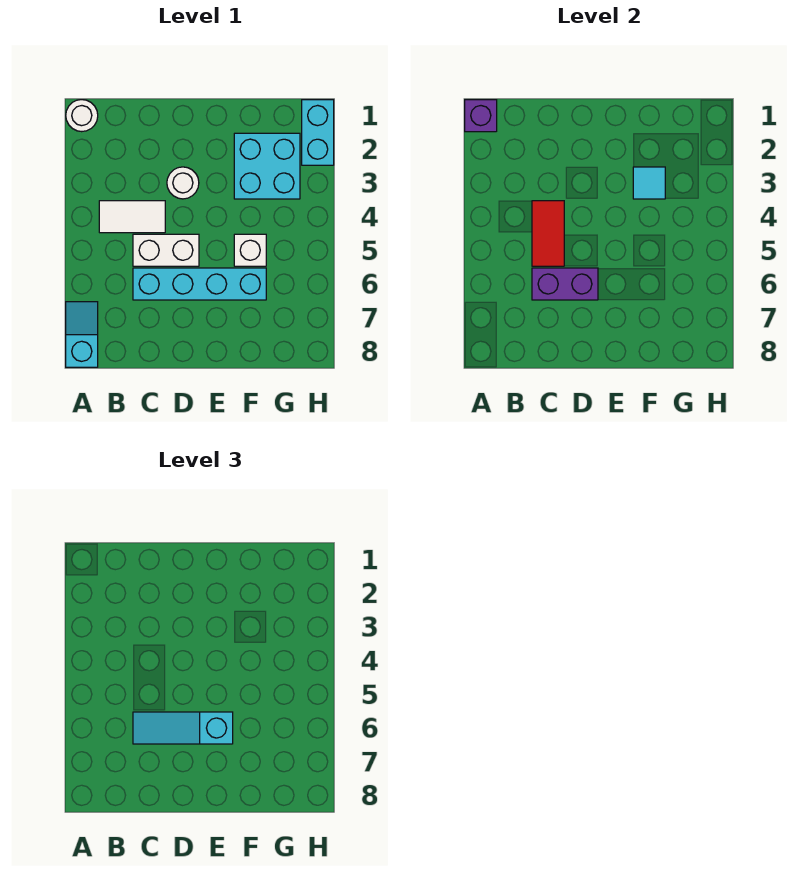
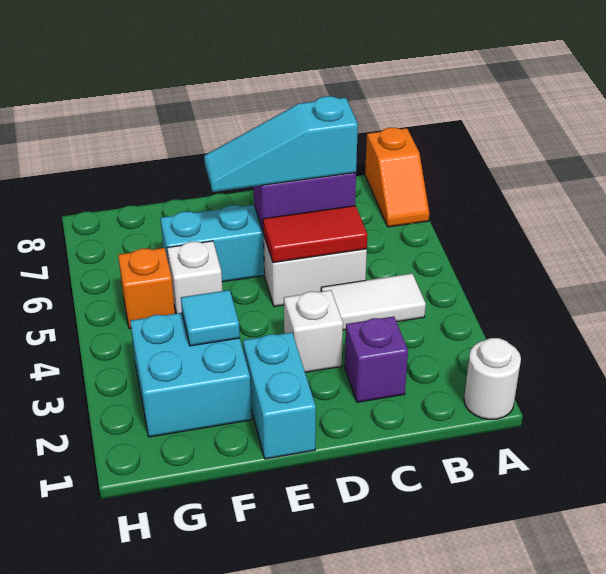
purple 1x1 brick [465,100,497,132] -> purple 1x1 brick moved to [345,317,408,402]
cyan 1x2 slope [66,302,98,367] -> orange 1x2 slope [365,127,429,227]
red 1x2 tile [532,201,564,266] -> red 1x2 tile turned to [263,206,367,263]
cyan 1x3 slope [133,712,233,744] -> cyan 1x3 slope turned to [204,96,358,192]
white 1x1 round brick [167,167,199,199] -> white 1x1 brick [284,290,343,372]
none -> orange 1x1 brick [118,248,175,329]
cyan 1x2 brick [302,100,334,165] -> cyan 1x2 brick moved to [243,332,316,459]

